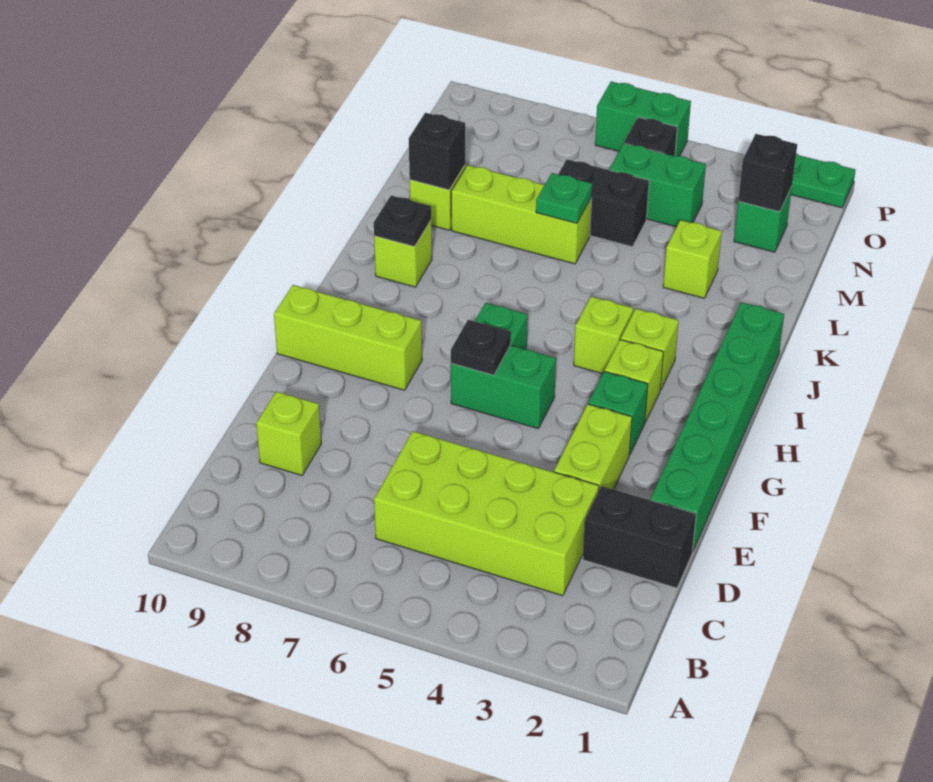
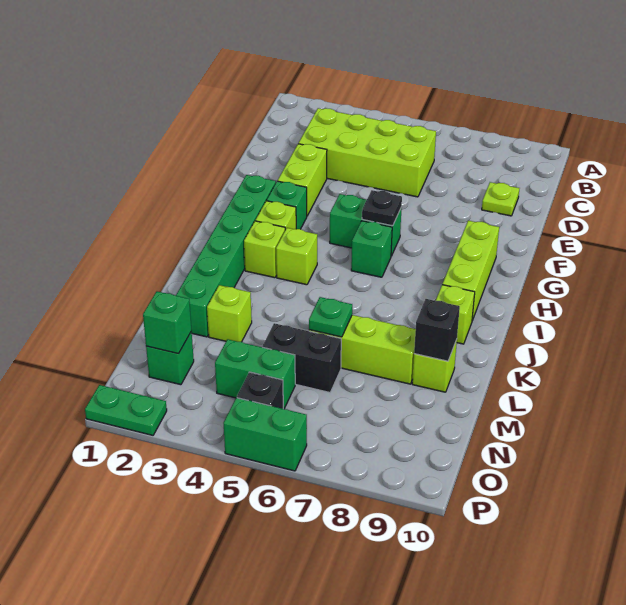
black 1x2 brick [583,486,696,588] -> none
lime 1x1 brick [256,391,321,475] -> lime 1x1 plate [482,182,519,216]
green 1x6 brick [650,302,784,550] -> green 1x6 brick moved to [176,175,276,337]
lime 1x3 brick [274,285,422,390] -> lime 1x3 brick turned to [442,221,499,320]
black 1x1 plate [374,196,431,247] -> none
black 1x1 brick [738,134,797,212] -> green 1x1 brick [143,291,191,354]

